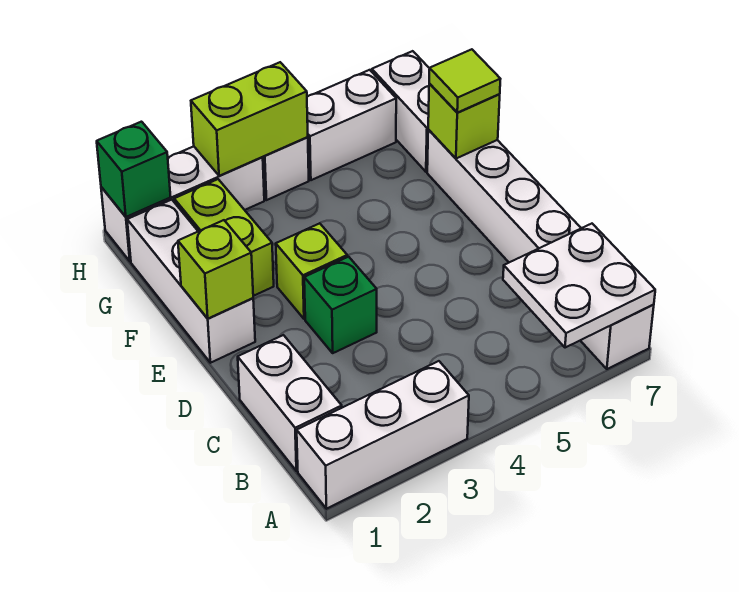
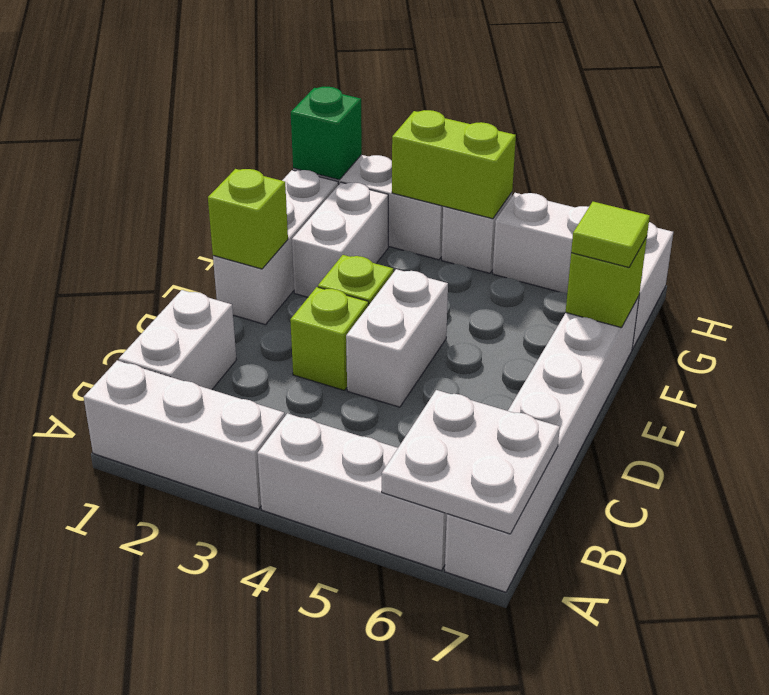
none -> white 1x3 brick [257,413,447,571]
green 1x1 brick [304,257,377,353] -> lime 1x1 brick [290,287,369,390]
none -> white 1x2 brick [346,269,448,407]
lime 1x2 brick [174,179,274,296] -> white 1x2 brick [292,182,388,297]

